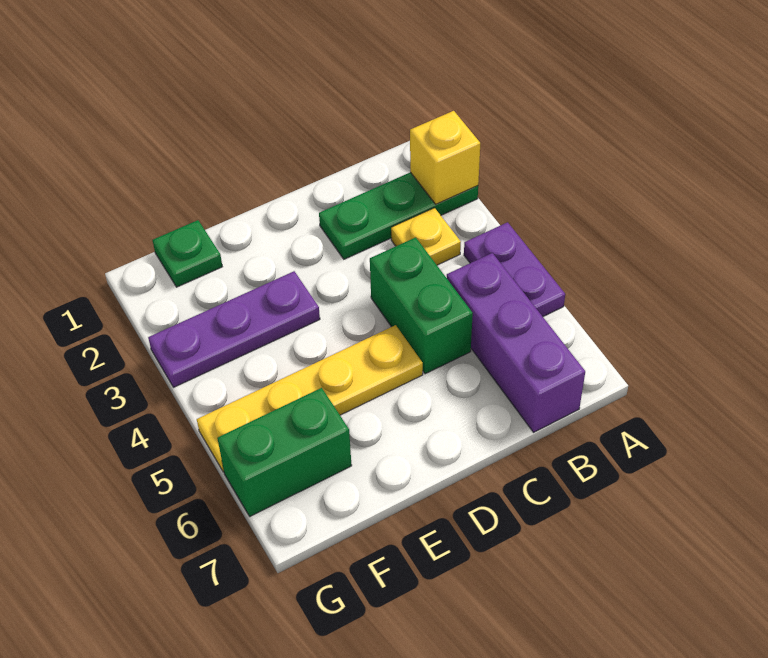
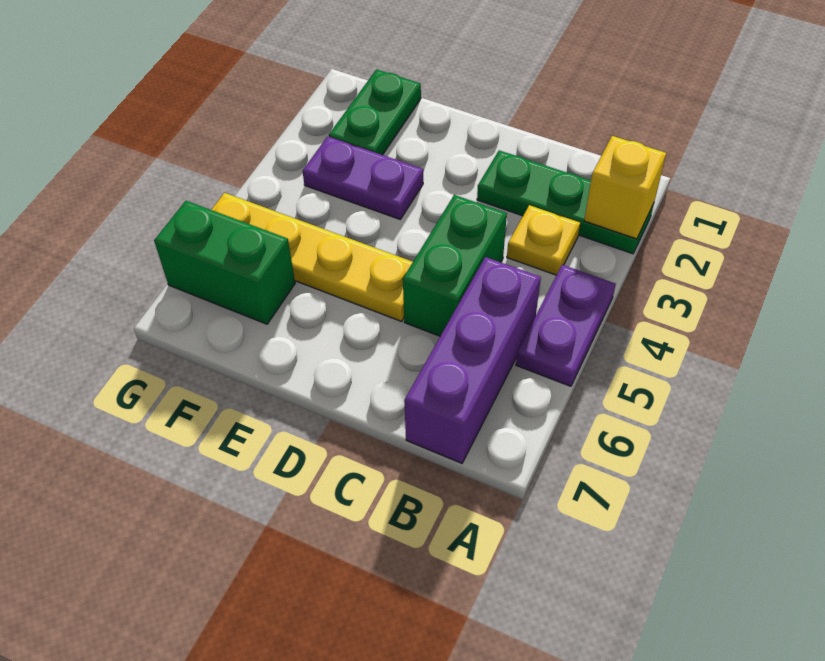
purple 1x3 plate [148,271,320,387] -> purple 1x2 plate [303,136,423,219]
green 1x1 plate [153,220,222,287] -> green 1x2 plate [329,69,421,155]

